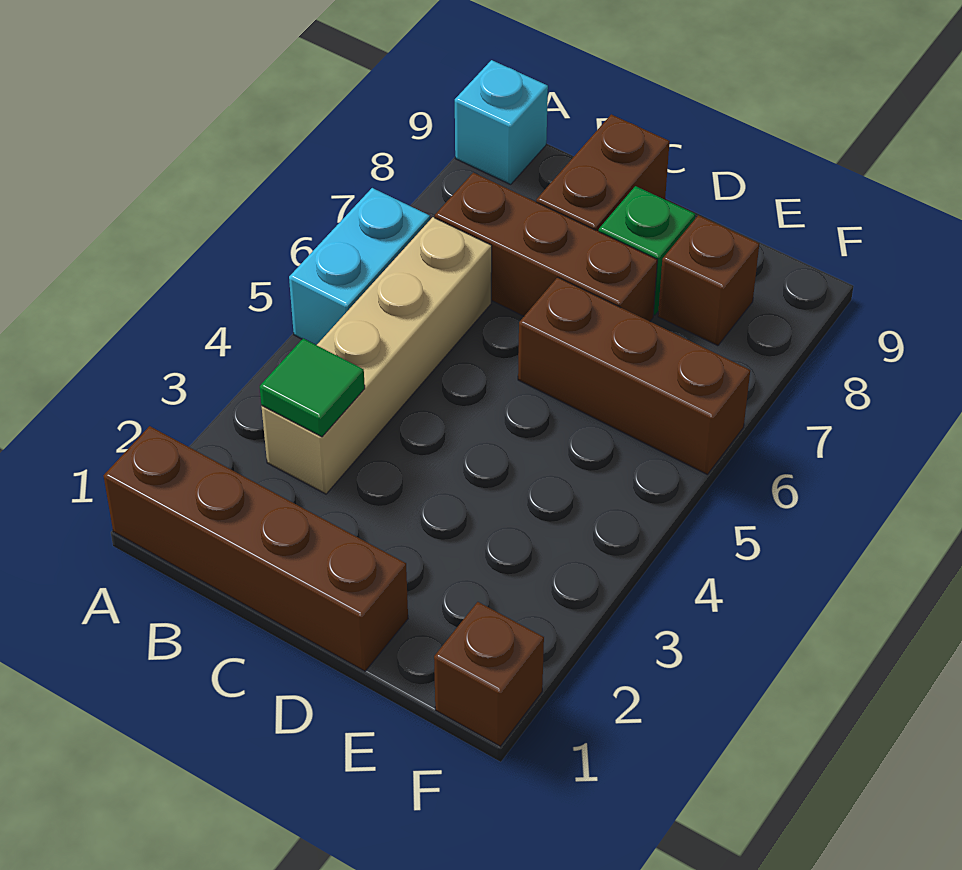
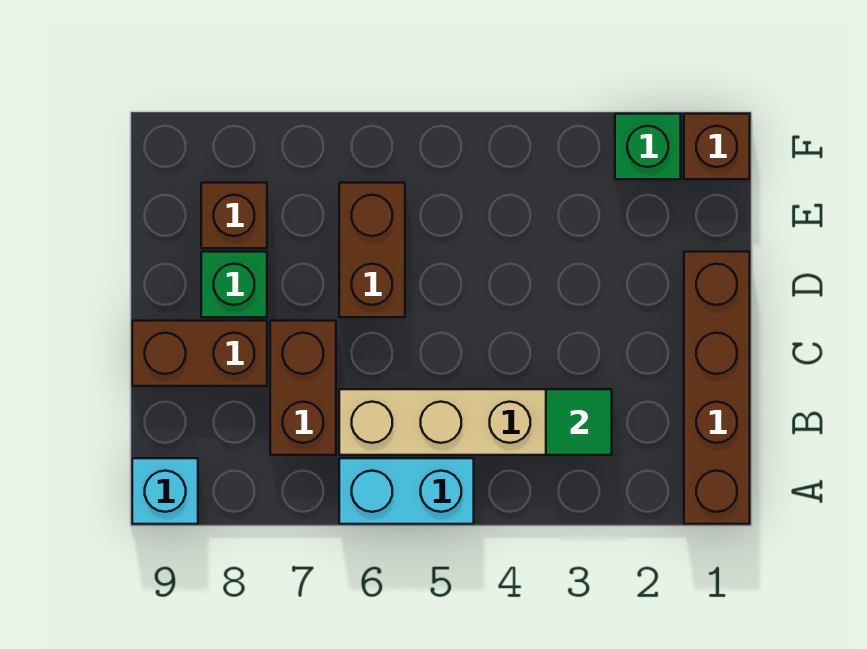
brown 1x3 brick [435,173,657,321] -> brown 1x2 brick [270,321,336,455]
brown 1x3 brick [518,277,750,475] -> brown 1x2 brick [339,183,405,317]
none -> green 1x1 brick [615,114,681,179]

